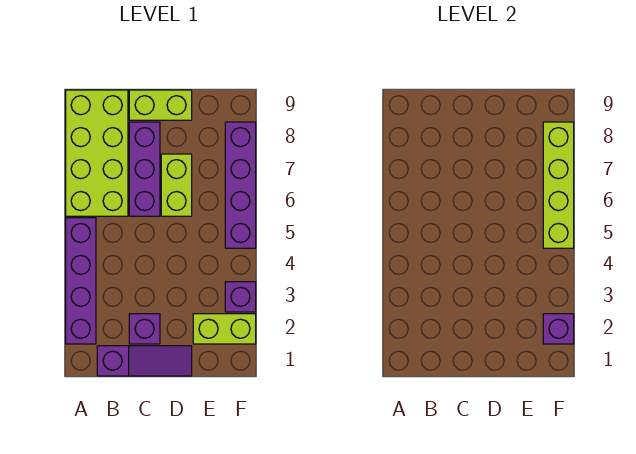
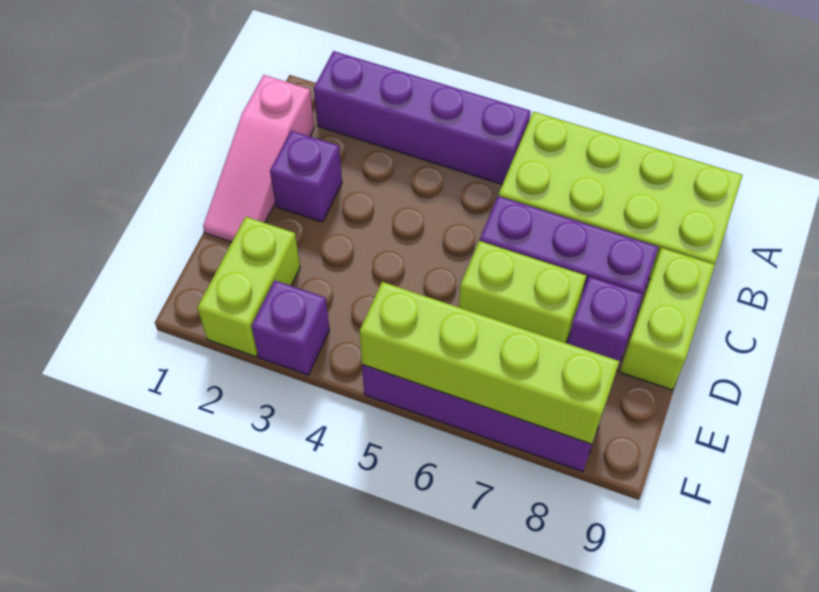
purple 1x3 slope [97,346,192,376] -> pink 1x3 slope [203,75,314,242]
purple 1x1 brick [543,314,574,344] -> purple 1x1 brick moved to [567,276,643,371]

